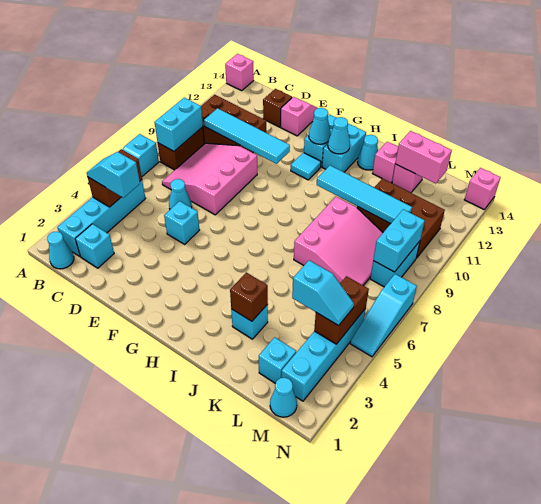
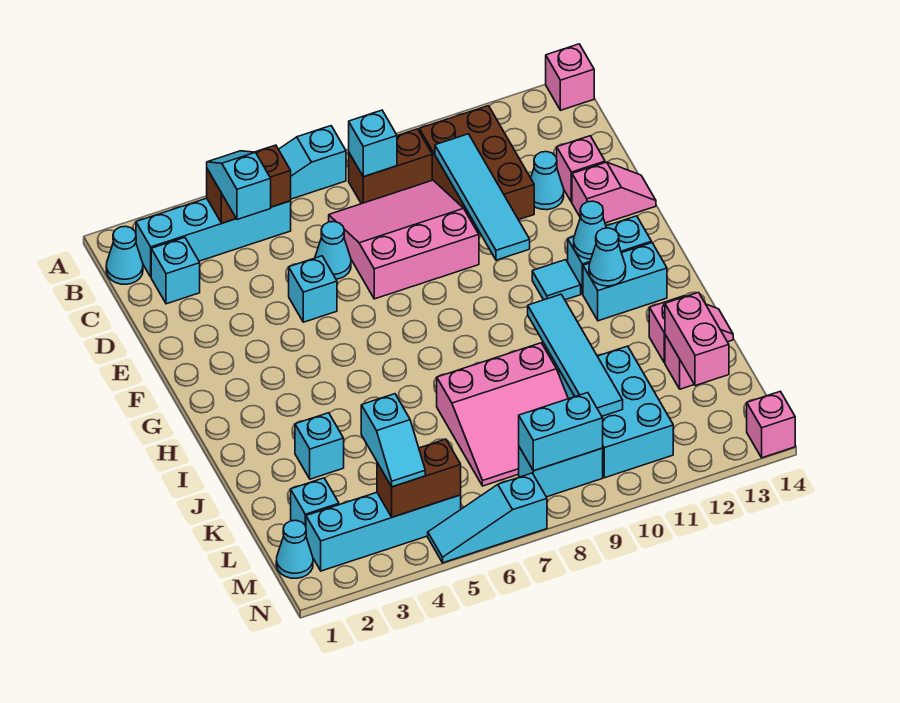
cyan 1x2 brick [154,98,203,151] -> cyan 1x1 brick [349,110,397,177]
brown 1x1 brick [263,89,292,127] -> pink 1x1 brick [556,136,605,202]
cyan 1x1 cone [357,135,378,170] -> cyan 1x1 cone moved to [531,152,564,210]
brown 1x1 brick [230,272,268,321] -> none
brown 2x3 brick [357,179,445,258] -> cyan 2x3 brick [559,346,673,478]

